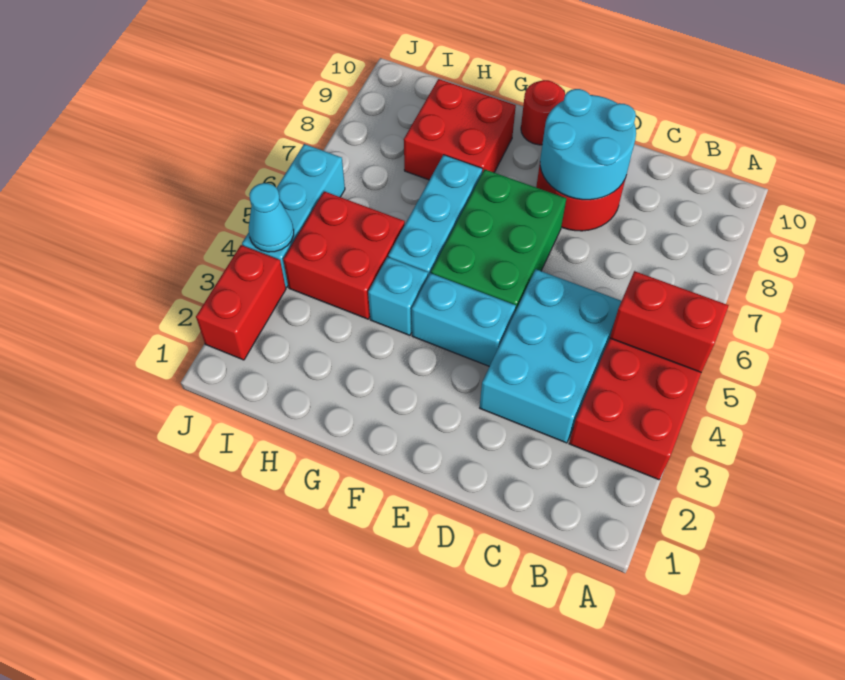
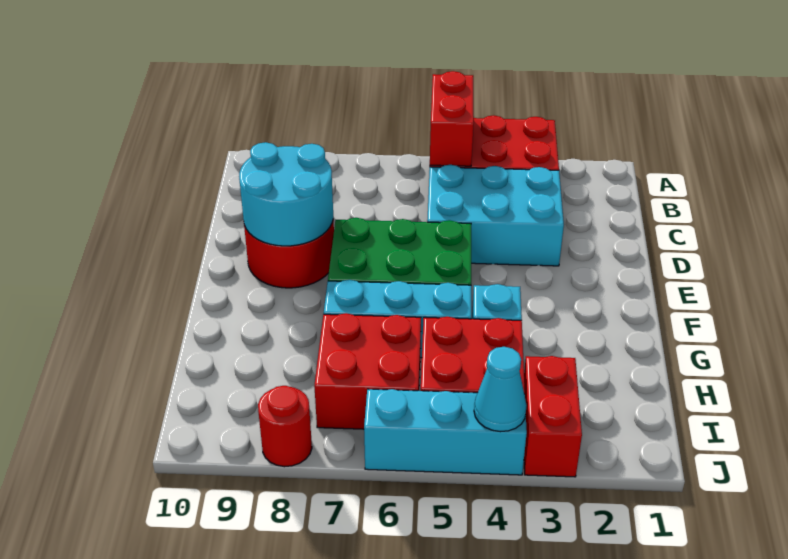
cyan 1x2 brick [412,273,516,366] -> none
red 1x1 round brick [521,80,565,145] -> red 1x1 round brick moved to [258,386,312,467]
red 2x2 brick [404,79,516,180] -> red 2x2 brick moved to [314,313,421,429]
red 1x2 brick [196,245,286,360] -> red 1x2 brick turned to [524,356,582,477]

